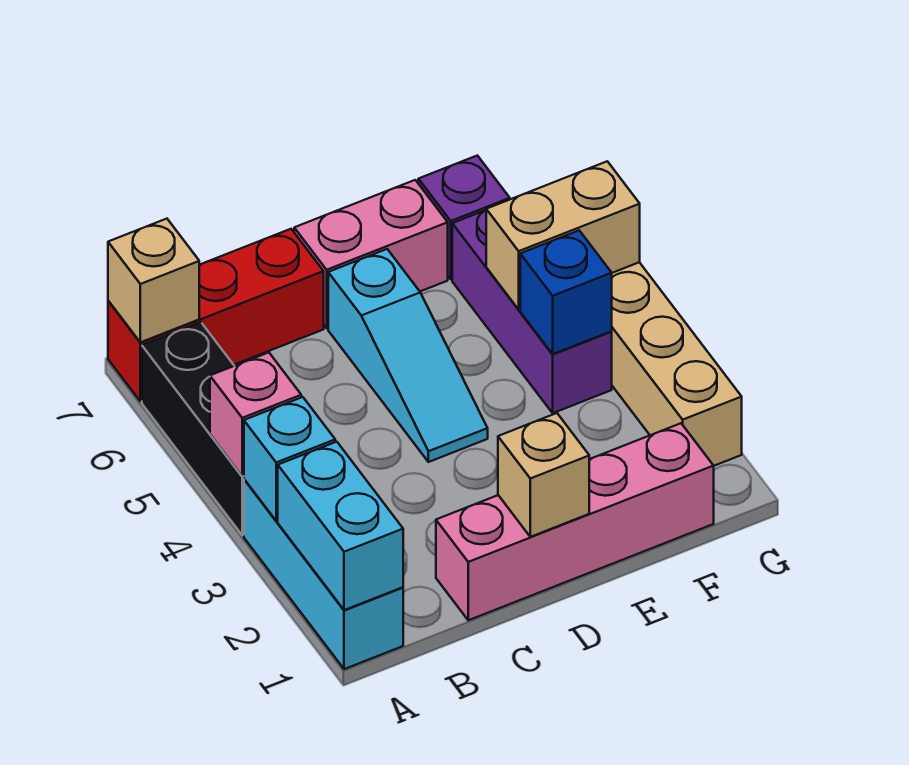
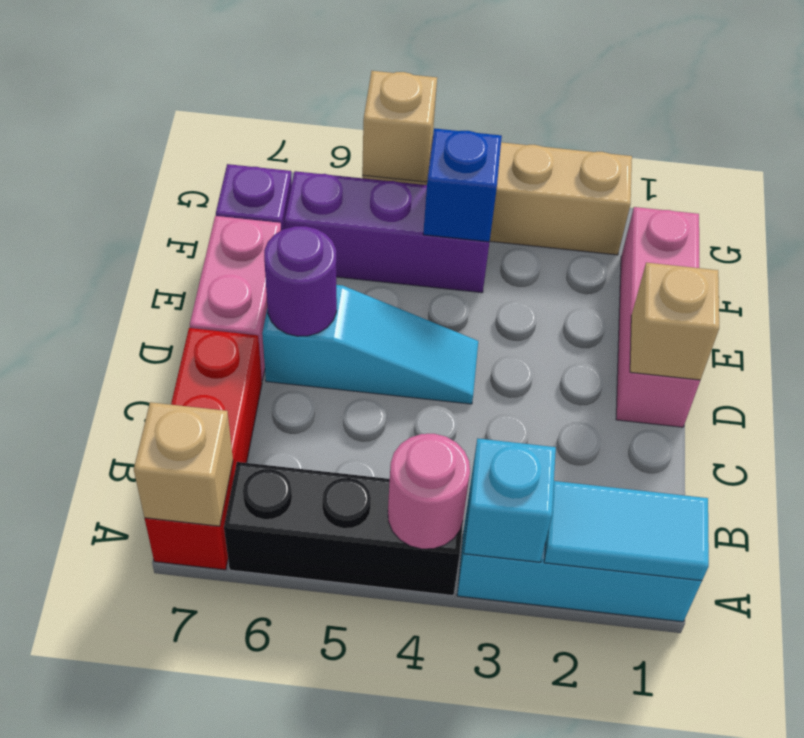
cyan 1x2 brick [278,442,403,610] -> cyan 1x2 tile [544,481,709,581]
pink 1x1 brick [210,352,301,476] -> pink 1x1 round brick [388,434,470,549]
pink 1x4 brick [436,423,714,620] -> pink 1x3 brick [616,207,700,427]
none -> purple 1x1 round brick [264,226,337,336]
tan 1x2 brick [486,161,640,309] -> tan 1x1 brick [362,71,437,182]

